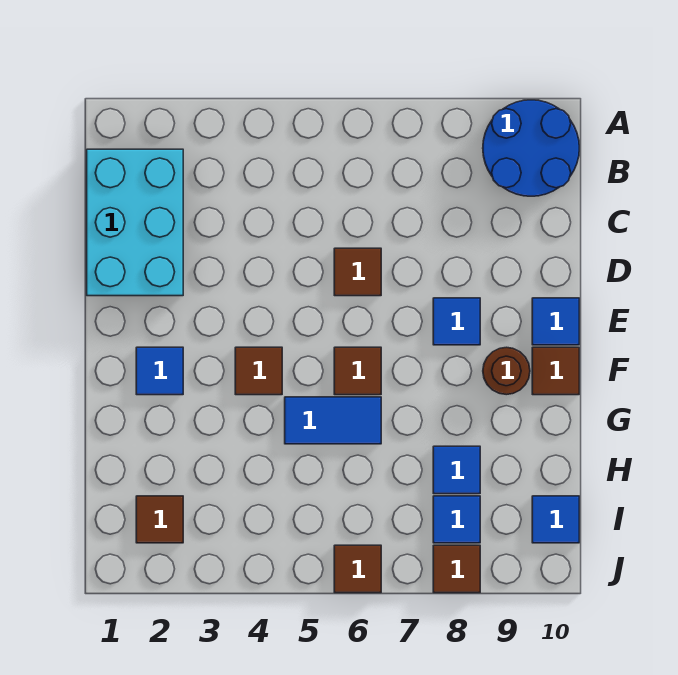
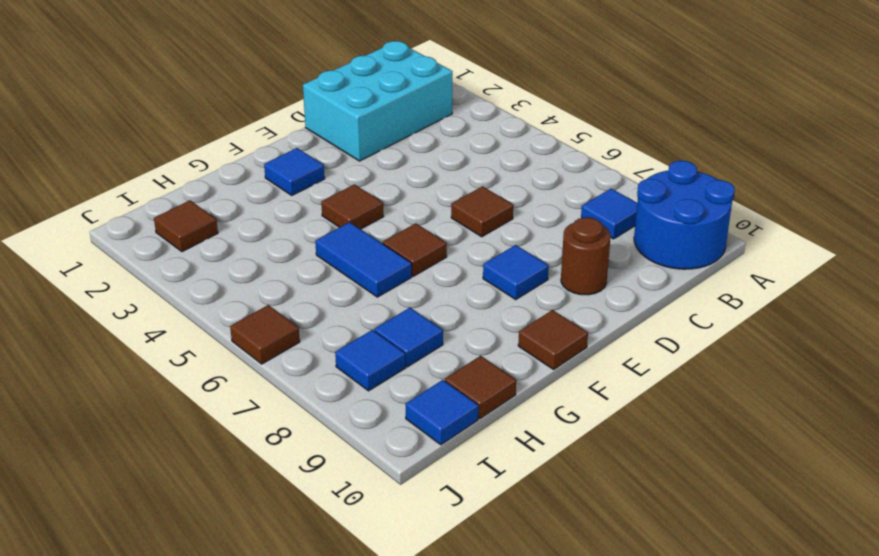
blue 1x1 tile [532,298,579,345] -> blue 1x1 tile moved to [581,189,637,239]
brown 1x1 round brick [483,347,530,395] -> brown 1x1 round brick moved to [561,217,611,295]
brown 1x1 tile [433,545,480,593] -> brown 1x1 tile moved to [445,356,516,419]

